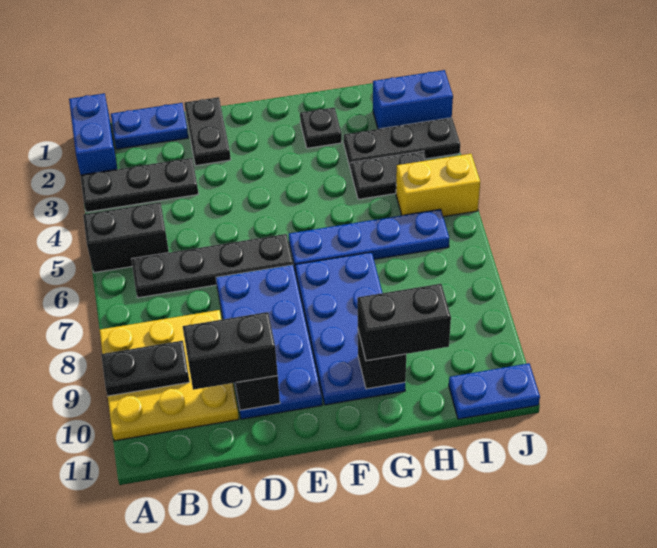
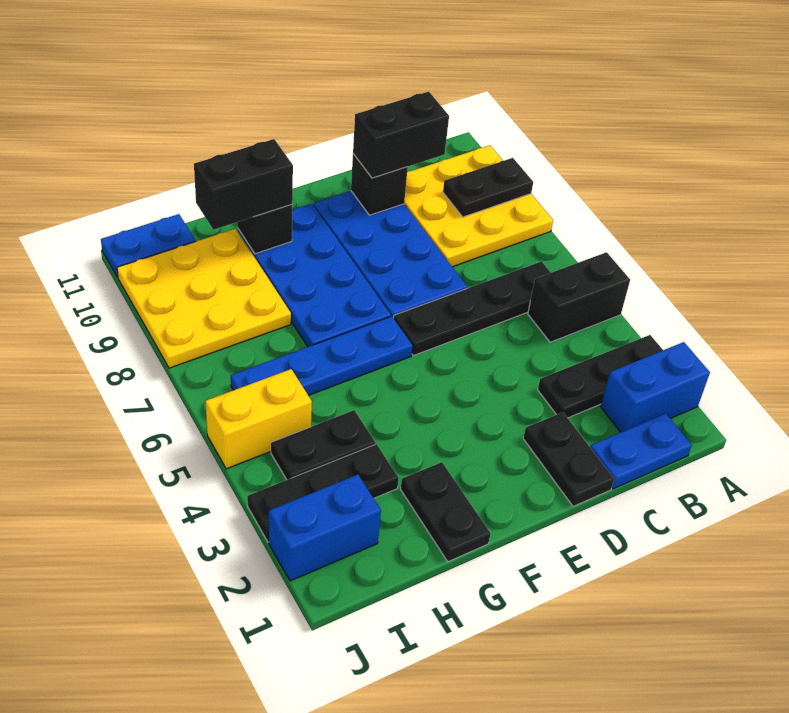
blue 1x2 brick [69,93,117,175] -> blue 1x2 brick turned to [600,342,710,432]
black 1x1 plate [300,107,342,148] -> black 1x2 plate [401,462,491,562]
none -> yellow 3x3 plate [117,229,291,368]

